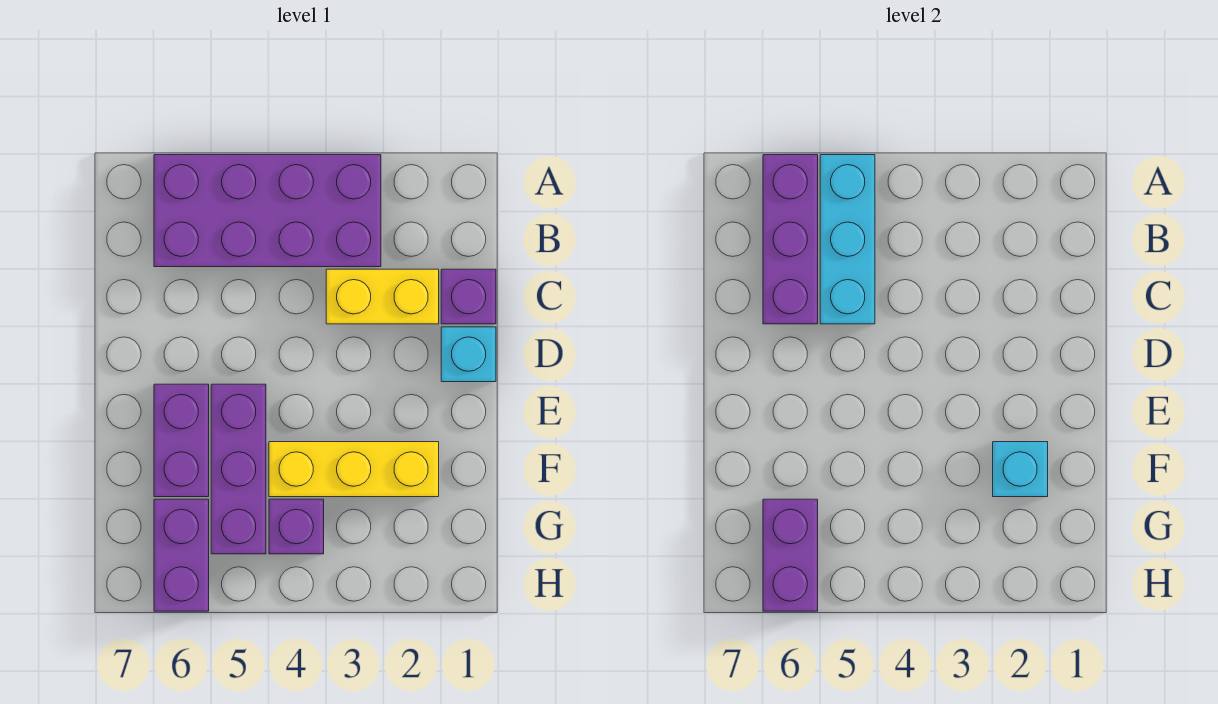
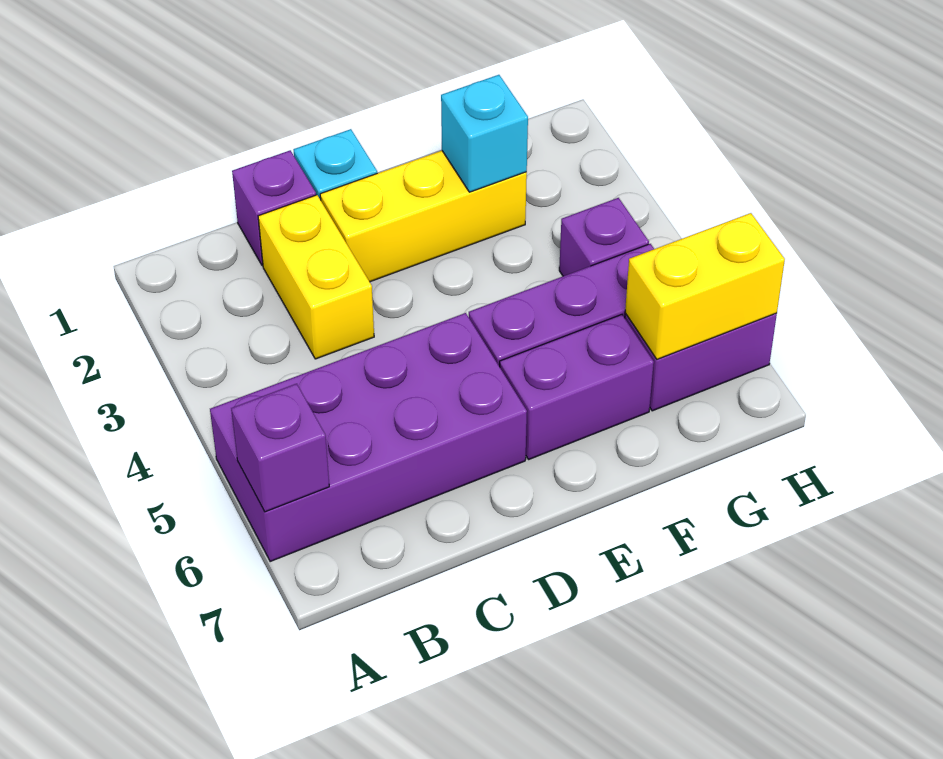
purple 2x4 brick [154,155,381,267] -> purple 2x4 brick turned to [210,313,527,561]
cyan 1x3 brick [820,155,875,324] -> none
purple 1x3 brick [763,155,818,324] -> purple 1x1 brick [231,384,329,512]
yellow 1x3 brick [269,442,439,497] -> yellow 1x3 brick turned to [320,151,527,282]
purple 1x2 brick [763,499,818,611] -> yellow 1x2 brick [625,213,785,359]

